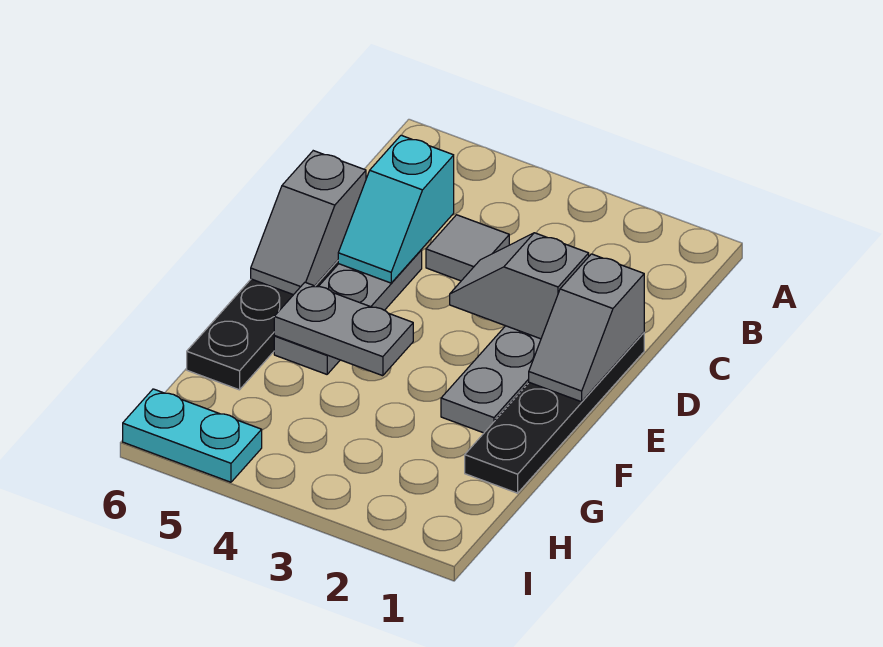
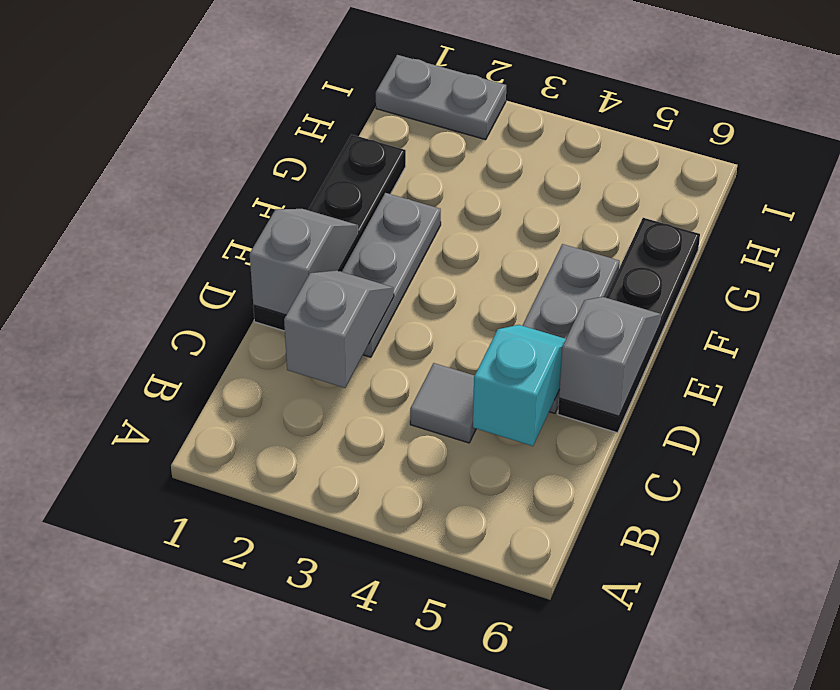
grey 1x2 slope [450,233,589,339] -> grey 1x2 slope turned to [284,270,394,388]
grey 1x2 plate [274,282,413,376] -> grey 1x2 plate moved to [376,55,506,140]
cyan 1x2 plate [123,389,262,482] -> none

